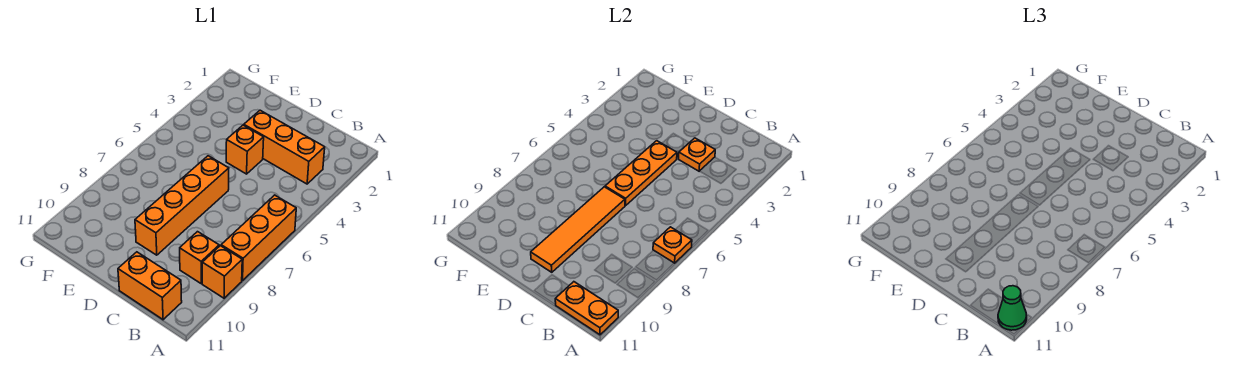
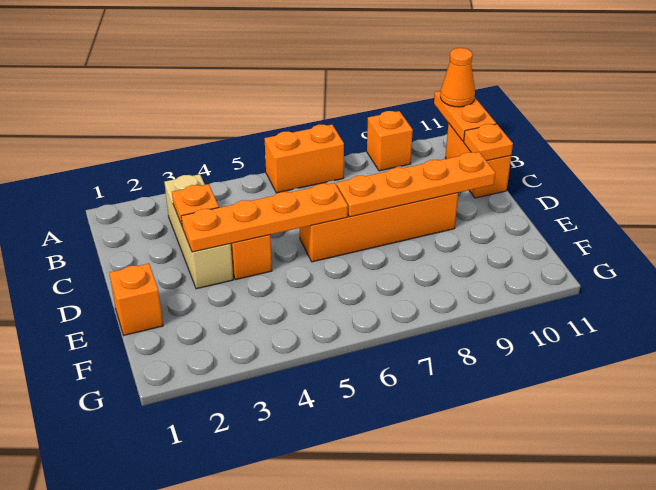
orange 1x3 brick [221,195,296,281] -> orange 1x2 brick [265,125,344,193]
orange 1x1 plate [653,227,692,263] -> orange 1x1 plate moved to [464,124,513,161]
green 1x1 cone [998,286,1027,330] -> orange 1x1 cone [440,48,475,107]
orange 1x3 brick [244,110,325,184] -> tan 1x3 brick [164,174,233,289]
orange 1x1 brick [180,232,219,283] -> orange 1x1 brick moved to [109,264,163,335]
orange 1x3 plate [605,141,677,206] -> orange 1x4 plate [181,183,348,252]
orange 1x4 tile [531,187,625,272] -> orange 1x4 plate [337,152,495,217]

